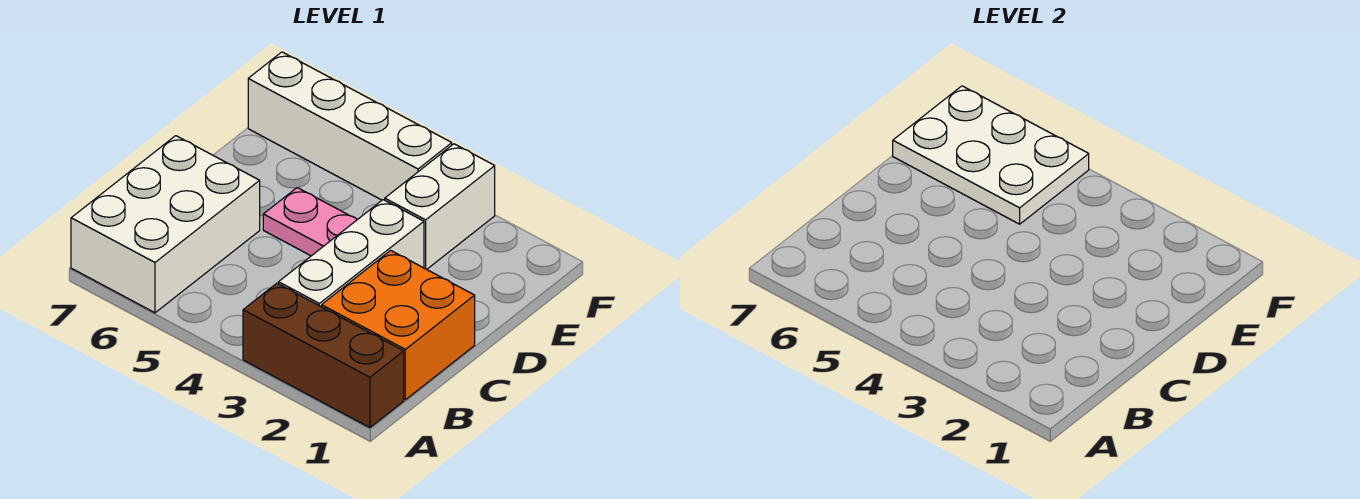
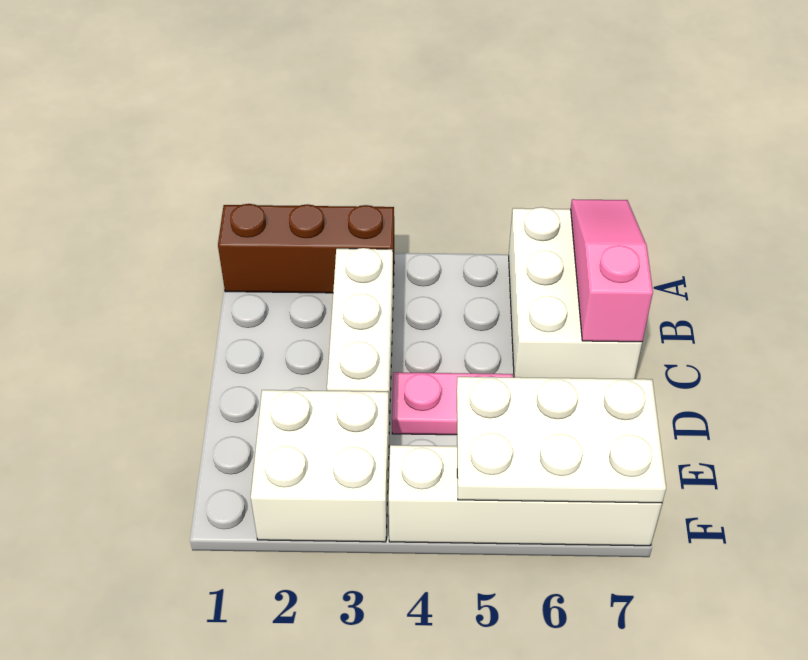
none -> pink 1x3 slope [571,199,653,342]
orange 2x2 brick [322,250,475,400] -> none
white 1x2 brick [385,144,495,269] -> white 2x2 brick [251,390,389,542]

